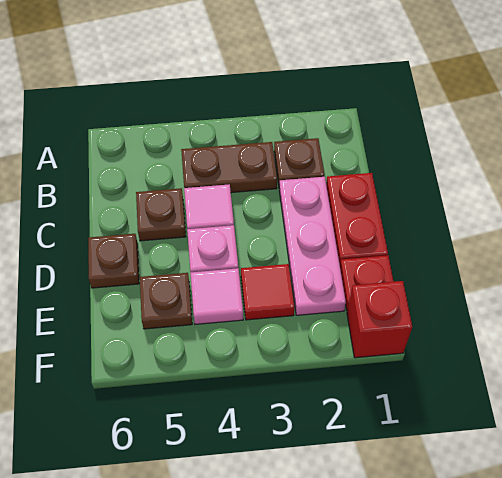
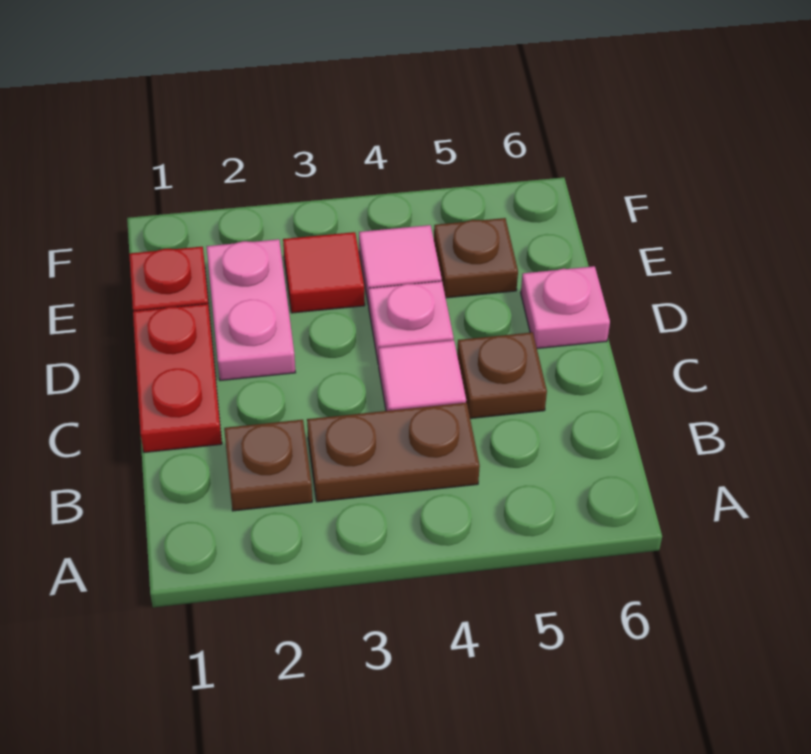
pink 1x3 plate [279,177,346,315] -> pink 1x2 plate [207,239,295,381]
brown 1x1 plate [88,234,139,288] -> pink 1x1 plate [521,266,610,348]
red 1x1 brick [347,281,412,358] -> none

